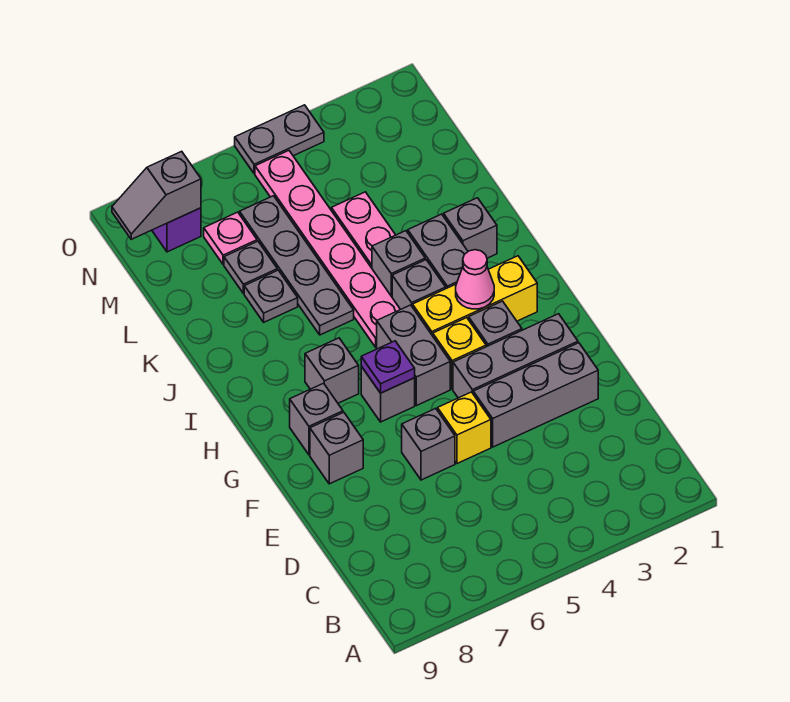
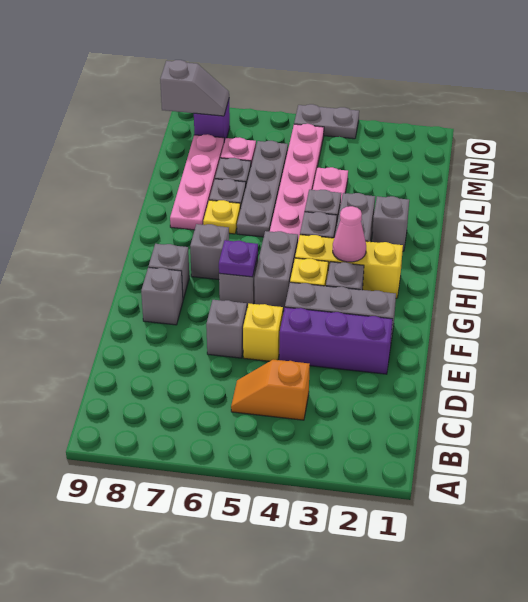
none -> orange 1x2 slope [231,360,310,420]
grey 1x3 brick [473,343,598,447] -> purple 1x3 brick [279,307,393,374]
none -> yellow 1x1 plate [203,200,241,234]
none -> pink 1x4 plate [170,134,224,230]
grey 1x2 slope [112,151,201,239] -> grey 1x2 slope turned to [160,60,229,116]

